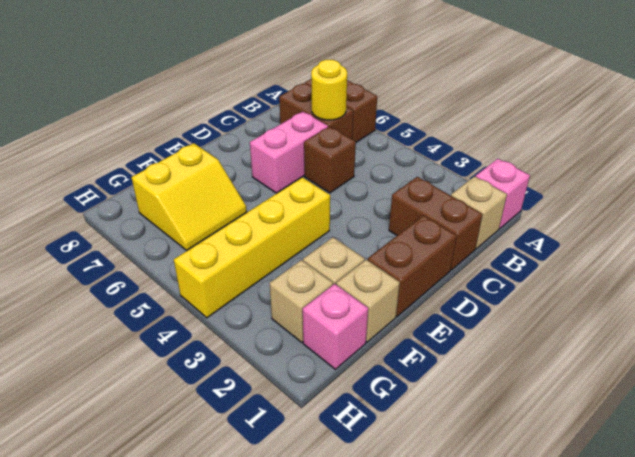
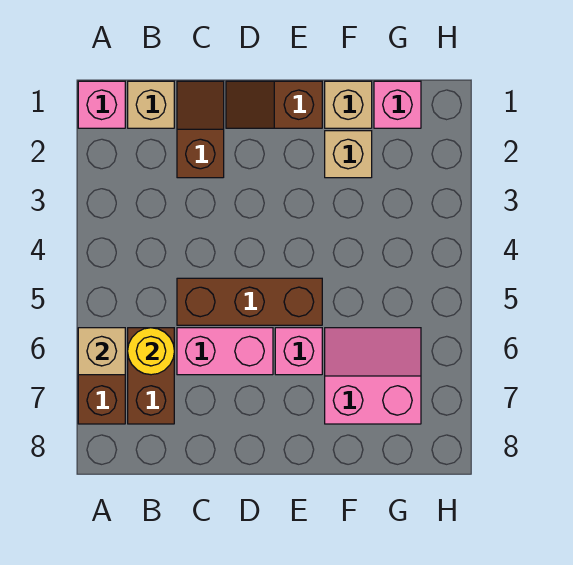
brown 1x2 brick [389,177,483,270] -> brown 1x2 slope [177,81,224,178]
brown 1x1 brick [304,126,356,193] -> brown 1x3 brick [177,278,322,325]
brown 1x2 brick [368,215,457,317] -> brown 1x2 slope [226,81,322,128]
yellow 1x4 brick [174,177,330,318] -> none
none -> pink 1x1 brick [275,328,322,375]
yellow 2x2 slope [131,143,247,250] -> pink 2x2 slope [325,328,421,424]
tan 1x1 brick [269,260,333,343] -> tan 1x1 brick moved to [78,328,125,375]

